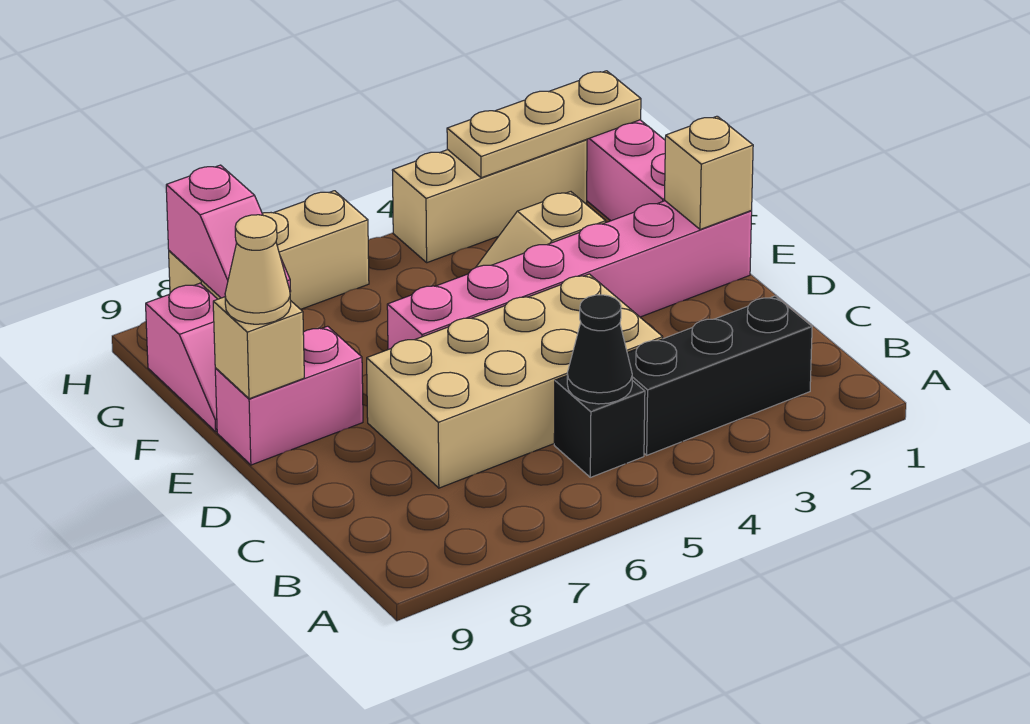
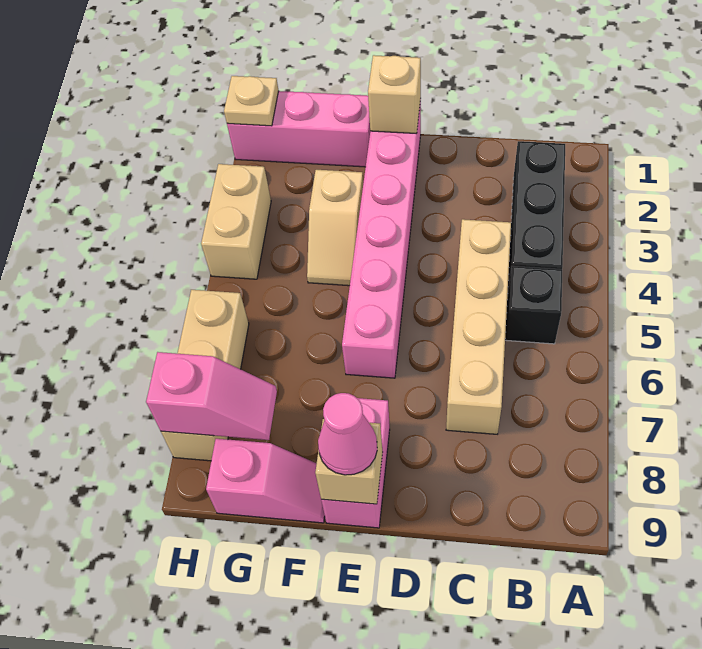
black 1x1 cone [567,295,632,404] -> none
tan 2x4 brick [367,274,663,488] -> tan 1x4 brick [446,219,511,434]
tan 1x1 cone [225,215,291,324] -> pink 1x1 cone [318,393,377,475]
tan 1x3 plate [447,71,641,178] -> tan 1x1 plate [224,76,279,126]
tan 1x3 brick [392,139,587,263] -> tan 1x2 brick [201,164,271,279]

